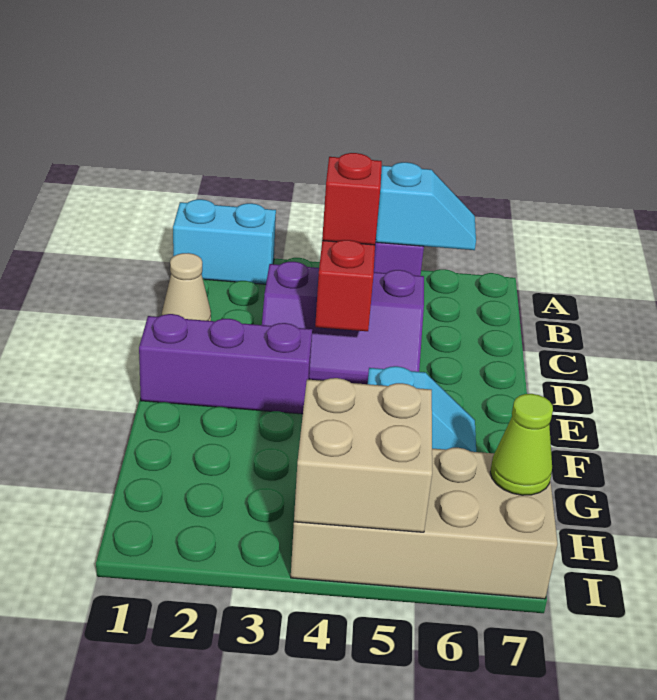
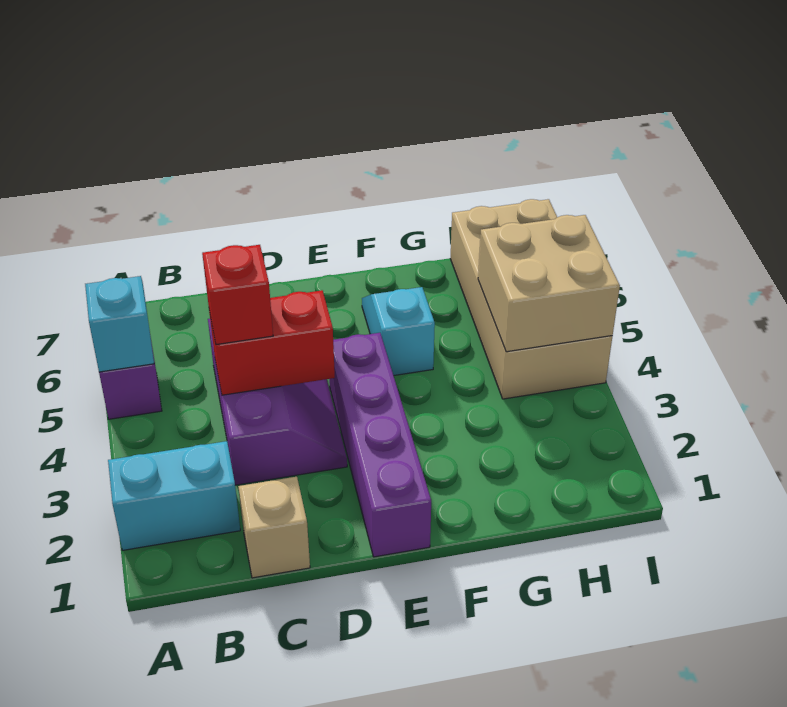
cyan 1x2 brick [173,199,276,284] -> cyan 1x2 brick turned to [108,441,240,550]
tan 1x1 cone [162,253,211,321] -> tan 1x1 brick [238,477,310,578]
purple 1x3 brick [139,314,312,414] -> purple 1x4 brick [329,333,431,557]
lime 1x1 cone [490,394,553,495] -> none

